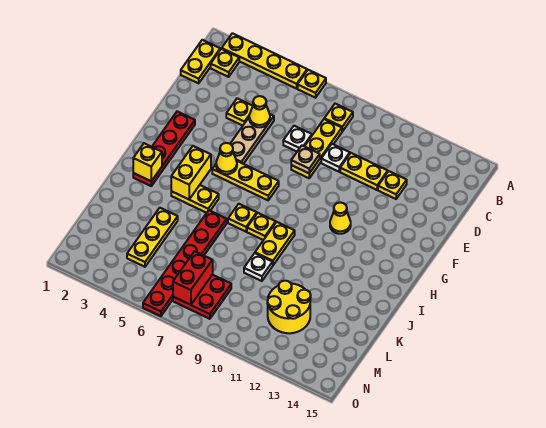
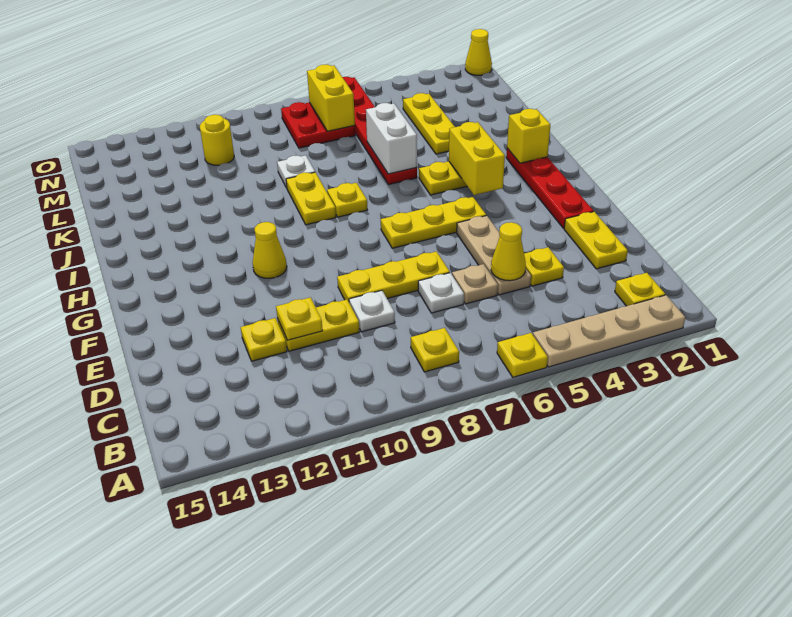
yellow 1x4 plate [222,33,307,89] -> tan 1x4 plate [533,295,685,367]
yellow 1x2 plate [181,40,220,83] -> yellow 1x2 plate moved to [564,212,628,269]
yellow 1x3 plate [291,119,342,178] -> yellow 1x3 plate turned to [337,252,450,301]
tan 1x1 plate [291,146,320,173] -> tan 1x1 plate moved to [452,264,498,304]
yellow 1x1 cone [216,143,237,174] -> yellow 1x1 cone moved to [465,29,492,75]
yellow 1x1 plate [228,204,257,232] -> yellow 1x1 plate moved to [276,297,323,340]
none -> white 1x2 brick [366,103,417,174]
yellow 2x2 round brick [267,281,311,333] -> yellow 1x1 round brick [200,115,234,165]
red 1x2 brick [173,251,213,305] -> yellow 1x2 brick [307,65,355,131]

